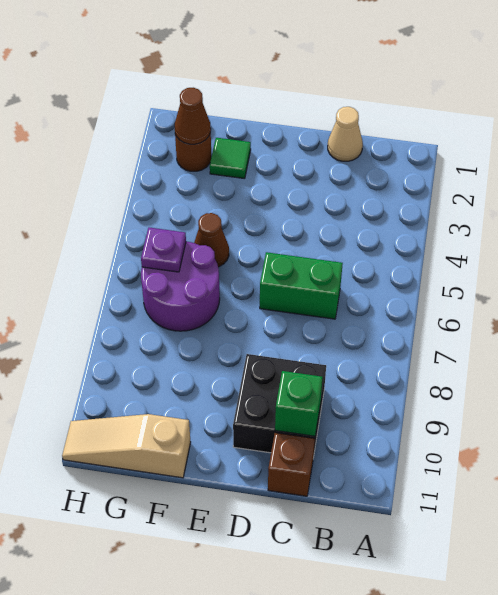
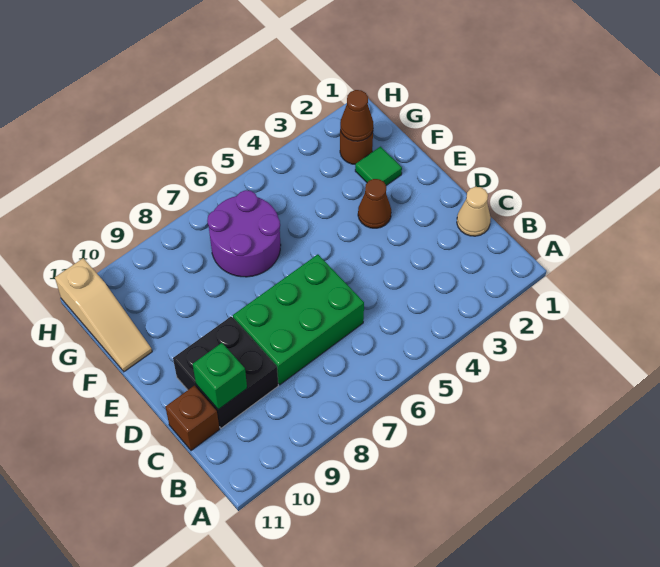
green 1x2 brick [260,252,343,319] -> green 2x3 brick [233,254,364,385]
brown 1x1 cone [194,213,229,267] -> brown 1x1 cone moved to [358,179,391,228]
tan 1x3 slope [62,414,191,478] -> tan 1x3 slope turned to [55,258,152,372]
purple 1x1 plate [141,228,186,272] -> none

